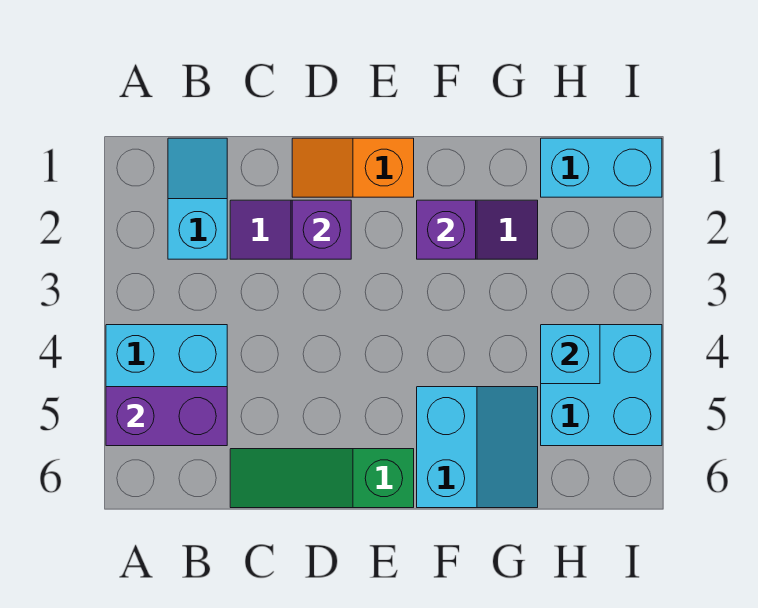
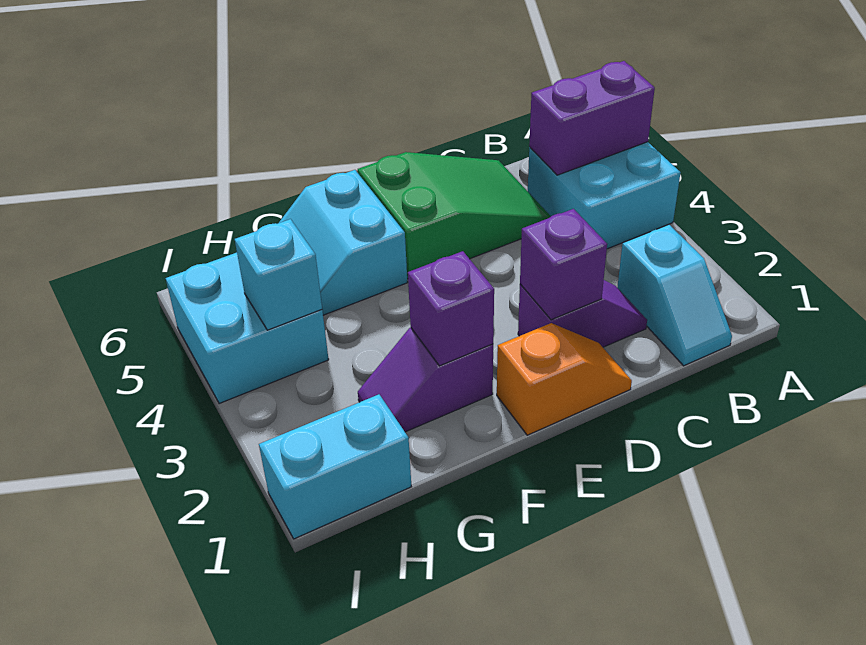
green 1x3 slope [230,449,414,508] -> green 2x3 slope [358,152,551,279]

